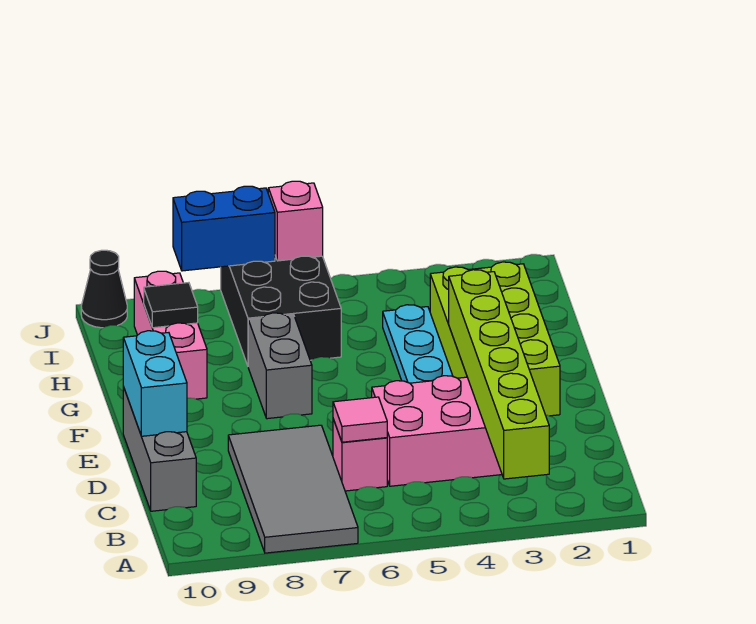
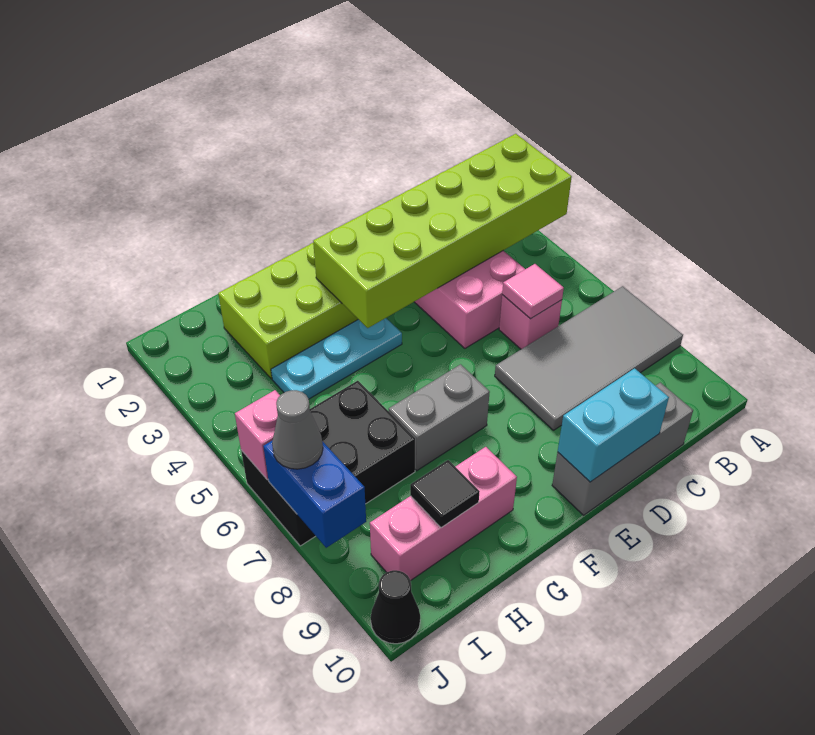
lime 1x6 brick [449,270,549,479] -> lime 2x6 brick [313,134,572,328]
none -> grey 1x1 cone [272,390,323,469]

